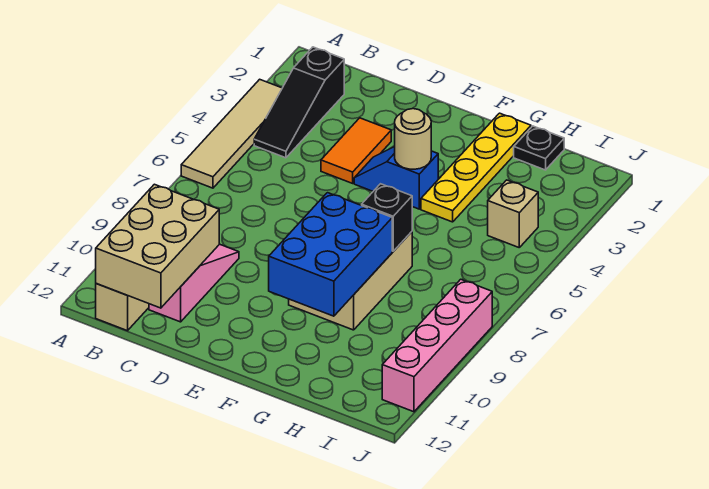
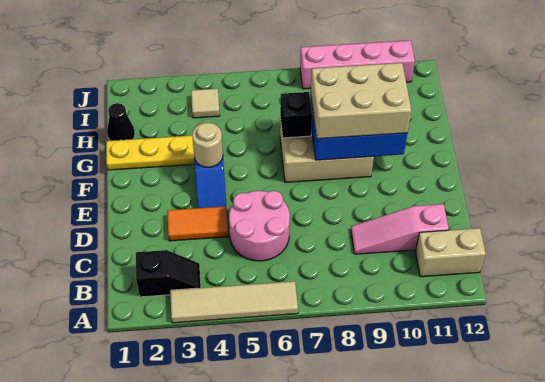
black 1x3 slope [254,47,344,158] -> black 1x2 slope [136,250,201,297]
tan 2x3 brick [96,184,219,308] -> tan 2x3 brick moved to [311,63,411,139]
none -> pink 2x2 round brick [229,191,290,261]
black 1x1 plate [514,126,564,170] -> black 1x1 cone [107,103,135,141]
tan 1x1 brick [488,180,538,247] -> tan 1x1 tile [191,89,220,118]

